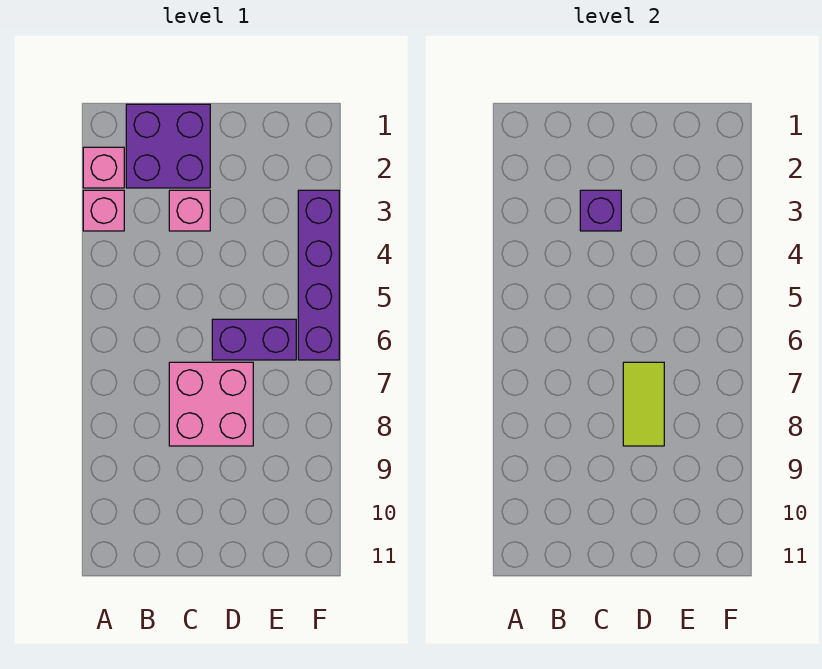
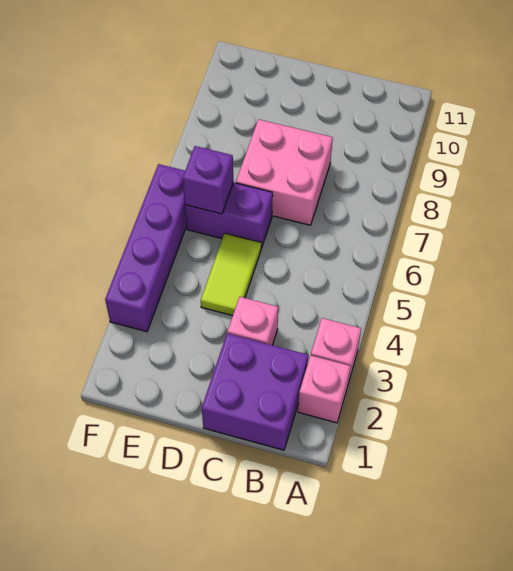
purple 1x1 brick [580,190,621,231] -> purple 1x1 brick moved to [182,146,234,214]
lime 1x2 tile [623,362,664,446] -> lime 1x2 tile moved to [201,233,261,316]

